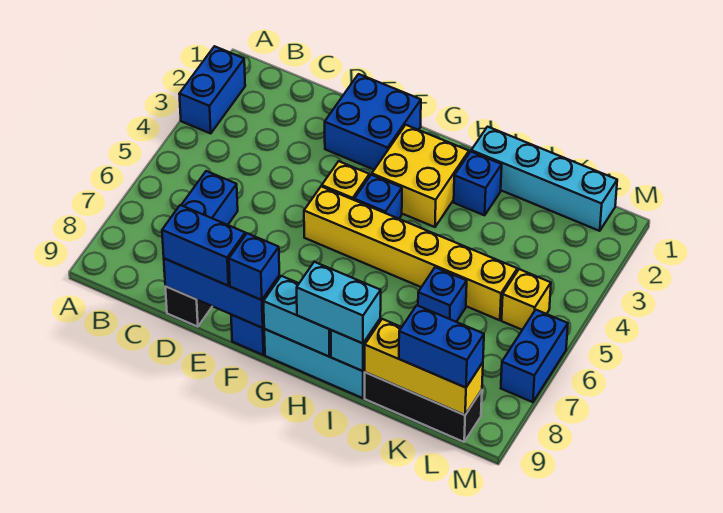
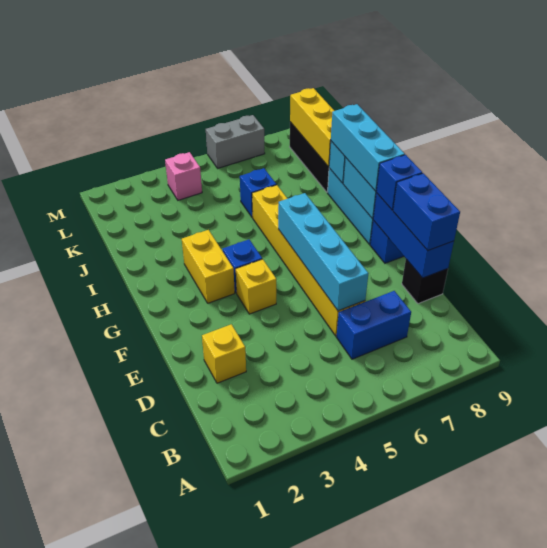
blue 1x2 brick [179,46,245,133] -> none
blue 2x2 brick [325,74,421,170] -> none
yellow 1x6 brick [304,186,517,320] -> yellow 1x6 brick moved to [252,185,365,336]
yellow 2x2 brick [372,125,469,227] -> yellow 1x2 brick [182,230,235,303]
cyan 1x2 brick [297,262,381,343] -> cyan 1x3 brick [331,104,405,191]
cyan 1x4 brick [471,127,617,231] -> cyan 1x4 brick moved to [278,193,368,311]
blue 1x1 brick [454,152,502,215] -> none
blue 1x2 brick [399,305,484,388] -> none
none -> pink 1x1 brick [165,152,202,200]
yellow 1x1 brick [502,269,551,330] -> yellow 1x1 brick moved to [202,324,246,383]
blue 1x2 brick [501,310,568,402] -> grey 1x2 brick [206,115,265,168]

